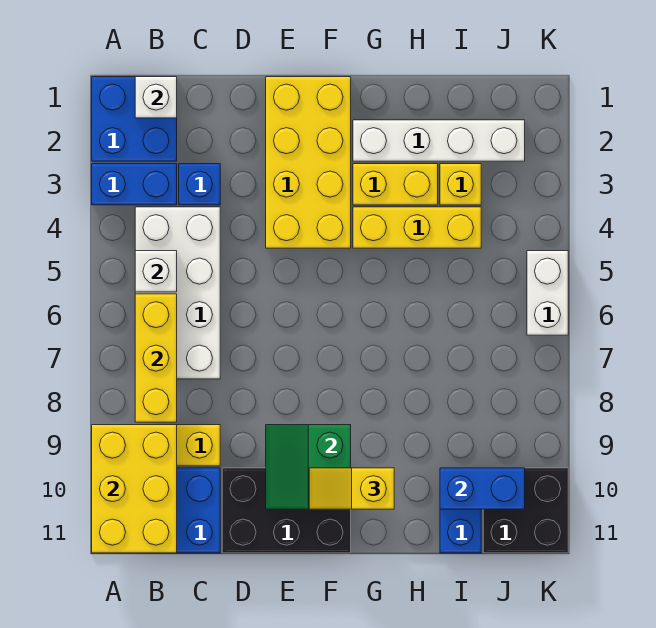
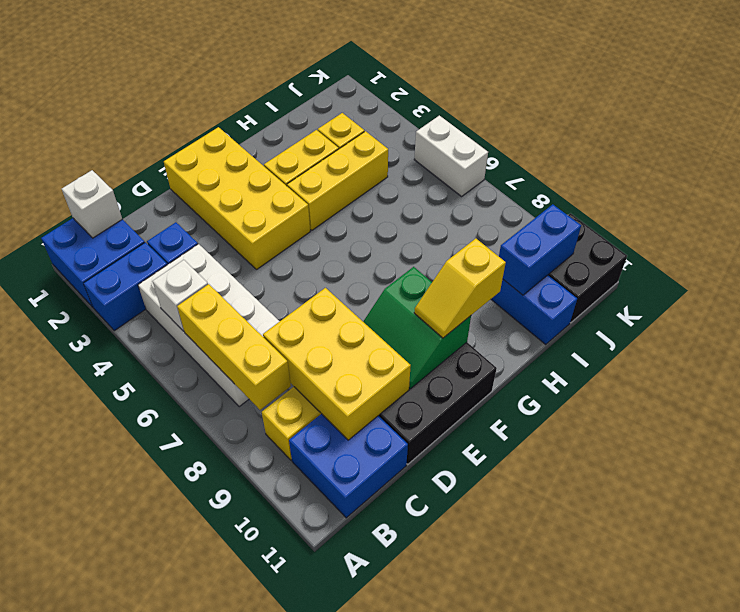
yellow 2x3 brick [92,425,177,553] -> yellow 2x3 brick moved to [263,288,411,440]
white 1x4 brick [353,120,525,161] -> none

